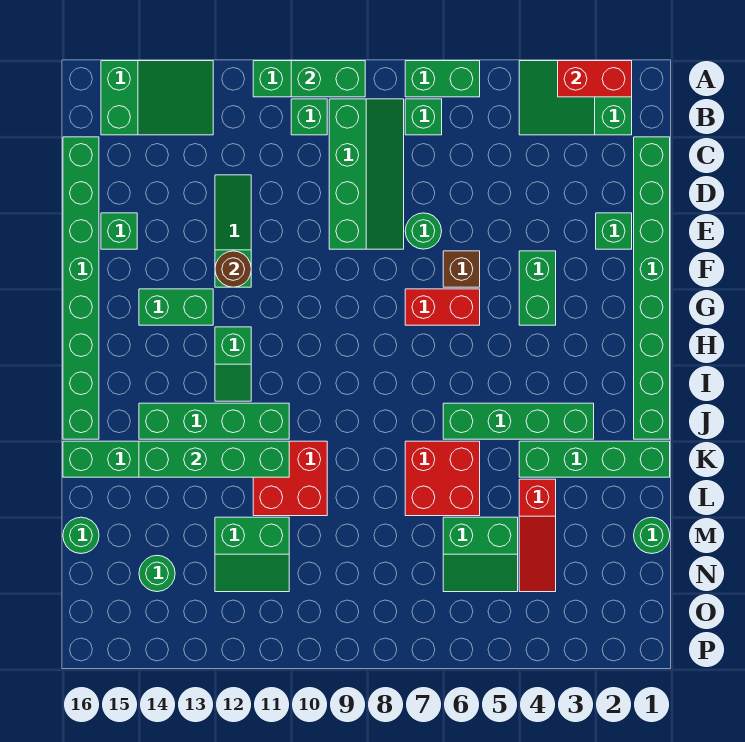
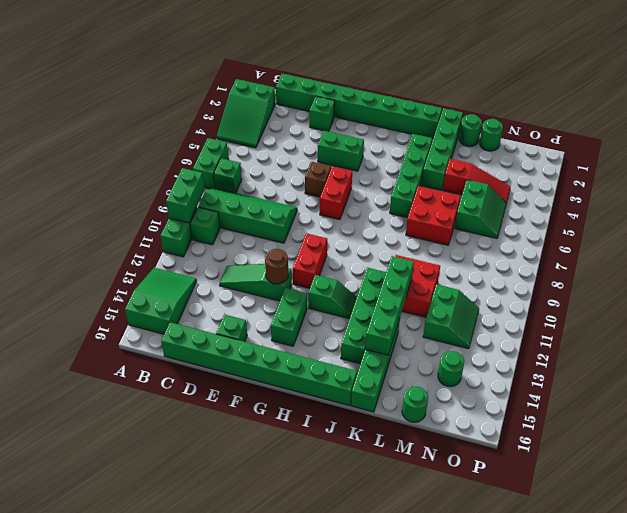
red 1x2 brick [558,61,632,97] -> red 1x2 brick moved to [293,233,327,288]
green 1x1 round brick [405,213,442,249] -> green 1x1 round brick moved to [459,114,482,147]

